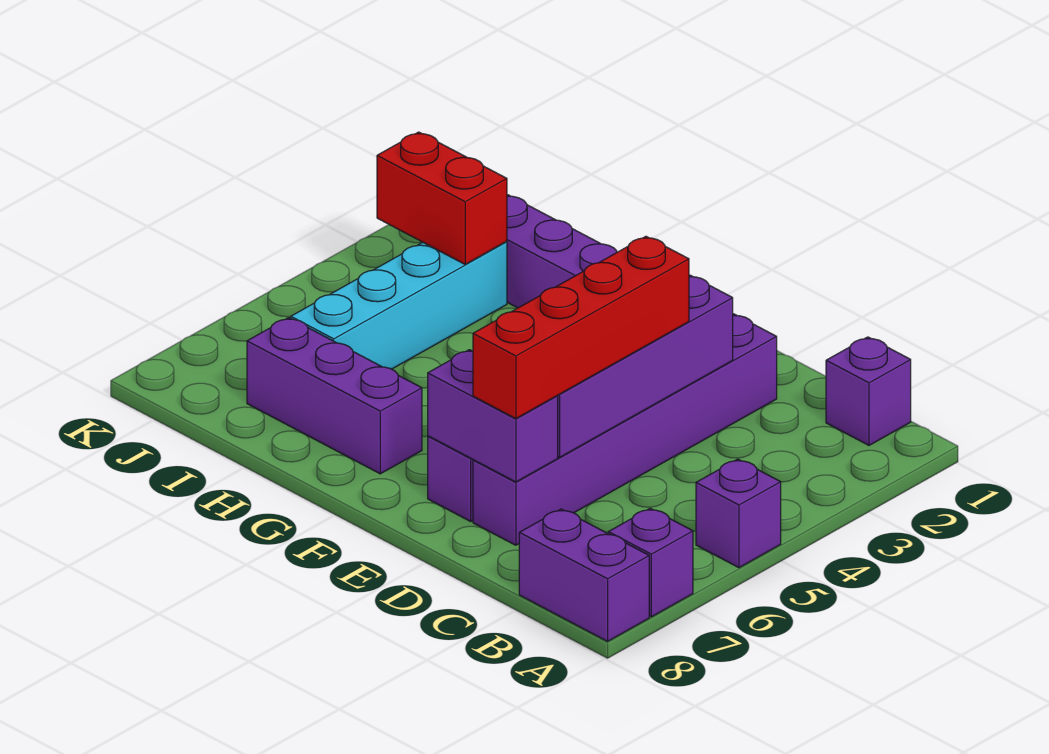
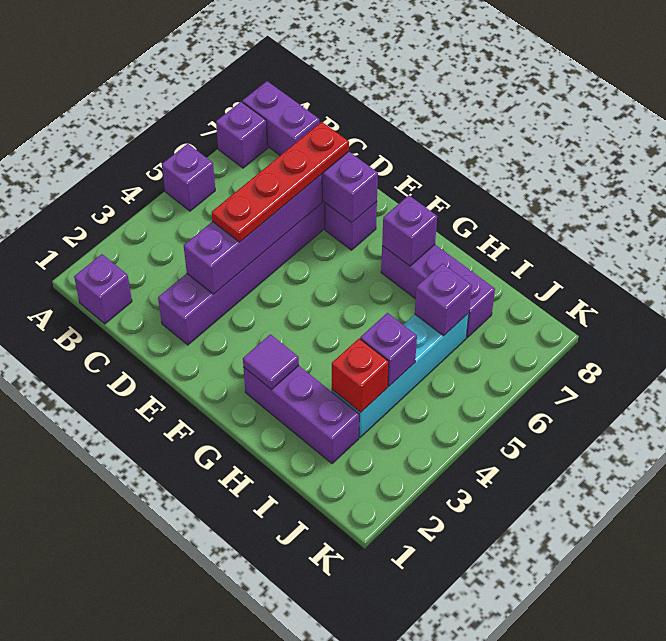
red 1x4 brick [473,236,689,419] -> red 1x4 plate [212,122,349,242]
none -> purple 1x1 tile [243,334,299,389]
none -> purple 1x1 brick [382,195,437,266]
red 1x2 brick [377,132,507,264] -> red 1x1 brick [332,338,389,412]
none -> purple 1x1 brick [360,313,417,386]
none -> purple 1x1 brick [415,263,472,336]

